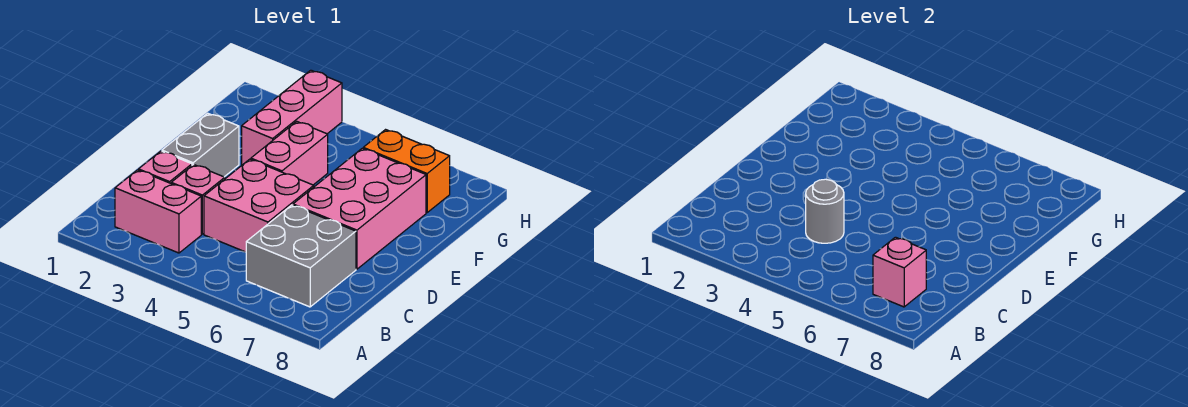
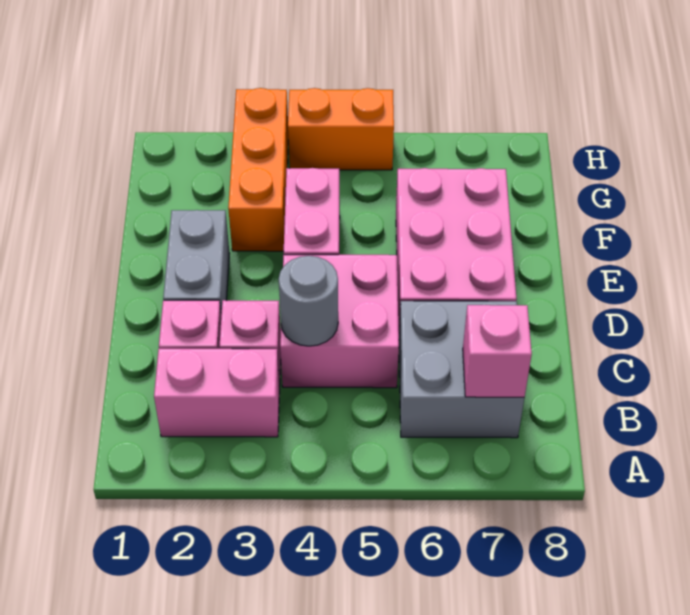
pink 1x3 brick [242,70,342,165] -> orange 1x3 brick [228,88,288,251]
orange 1x2 brick [363,130,450,212] -> orange 1x2 brick moved to [288,88,394,170]

